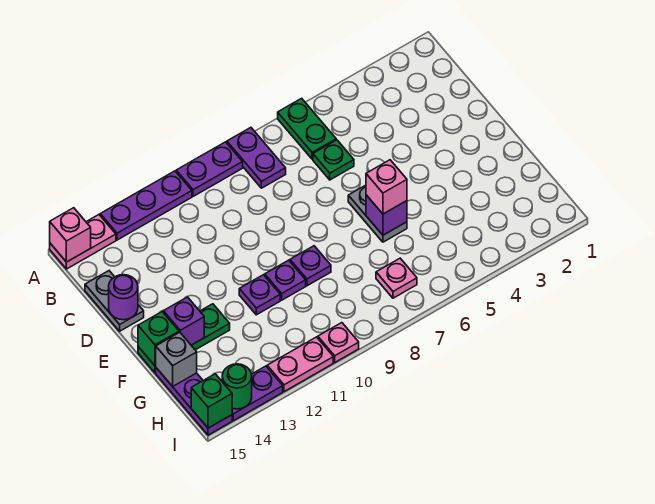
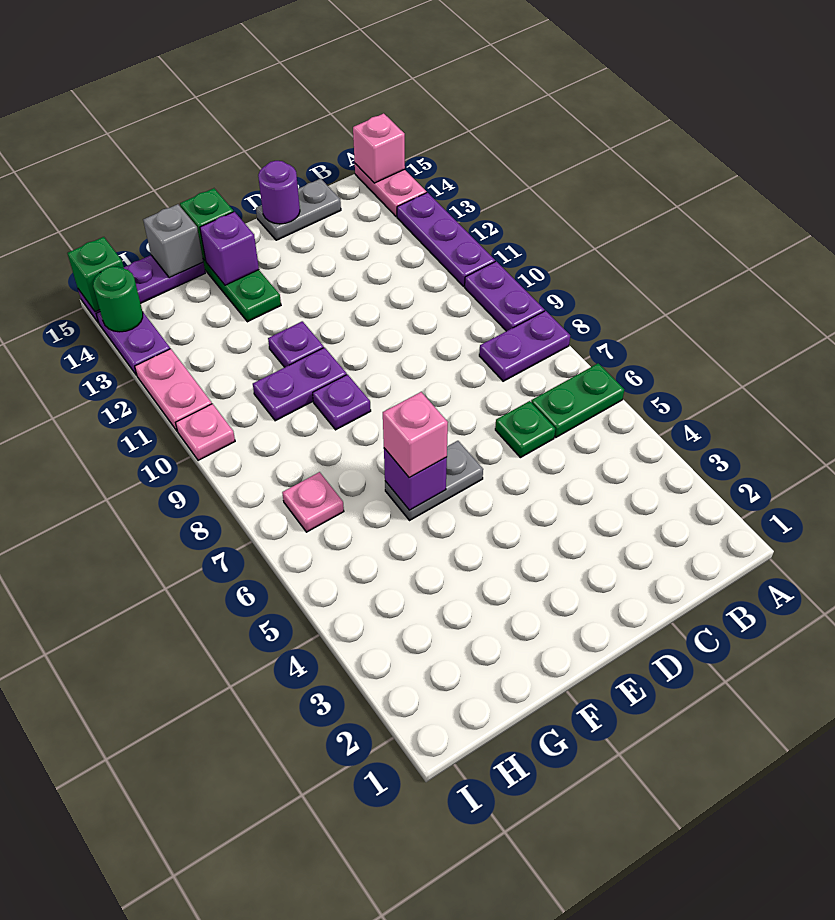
purple 1x1 plate [265,260,306,300] -> purple 1x2 plate [253,348,347,421]

